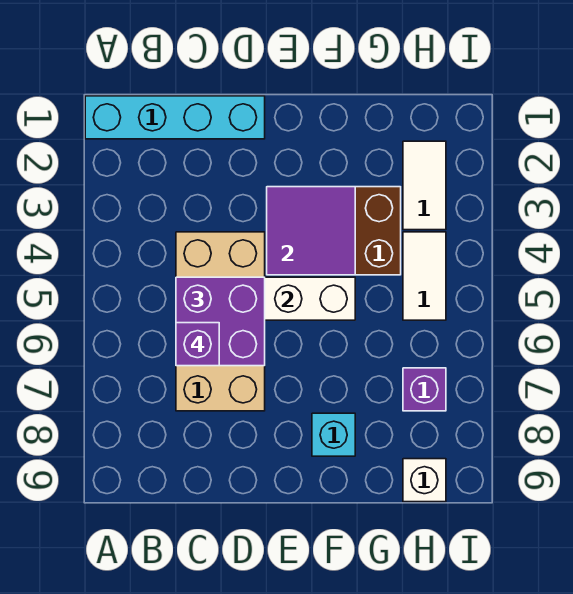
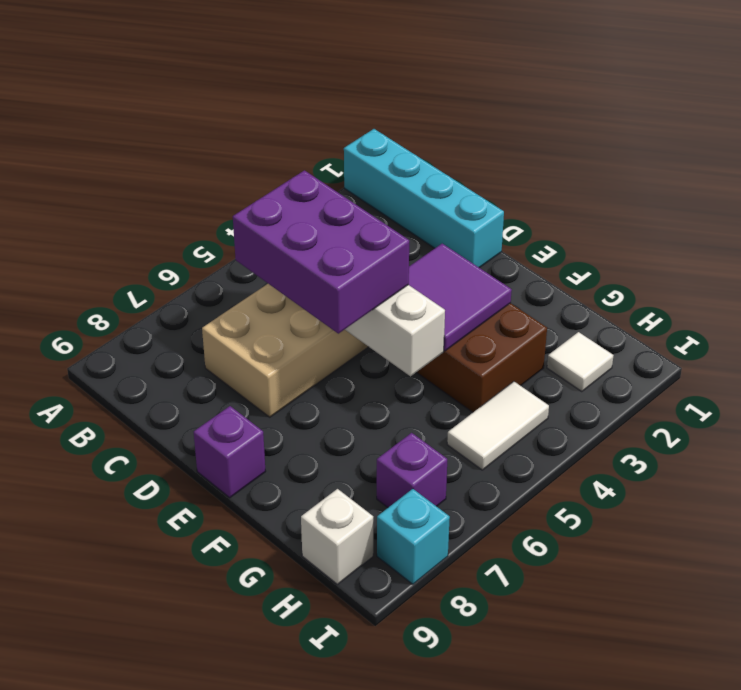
purple 2x2 brick [176,277,265,366] -> purple 2x3 brick [233,170,409,334]
purple 1x1 brick [176,323,219,366] -> purple 1x1 brick moved to [194,406,266,498]
cyan 1x1 brick [312,413,355,456] -> cyan 1x1 brick moved to [377,489,450,584]
white 1x2 tile [403,141,446,230] -> white 1x1 tile [547,332,614,392]

